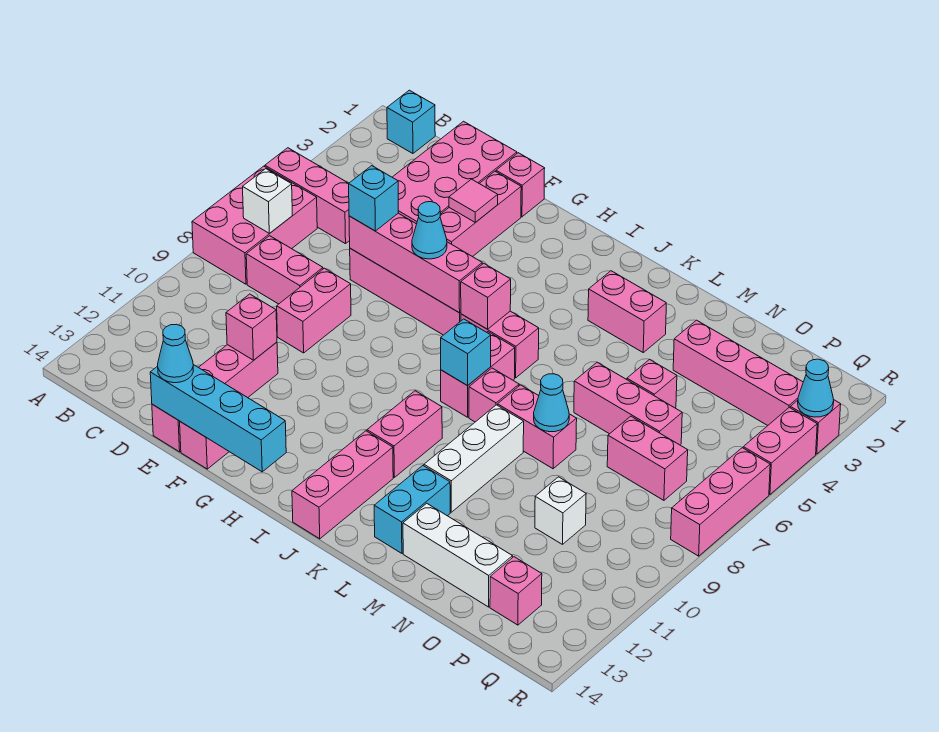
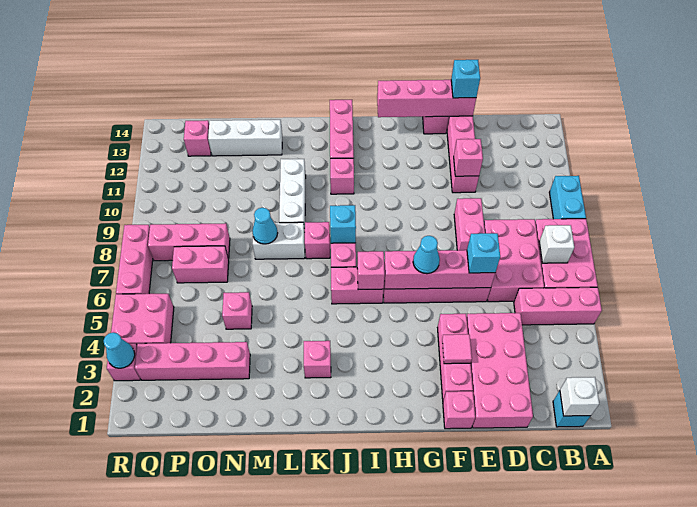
pink 1x2 brick [246,236,323,304] -> pink 2x3 brick [484,219,544,302]
cyan 1x4 brick [150,365,286,472] -> pink 1x4 brick [377,80,476,117]
cyan 1x1 cone [158,324,193,383] -> cyan 1x1 brick [451,60,480,98]
pink 1x2 brick [367,391,442,477] -> pink 1x1 brick [330,158,354,194]
pink 1x2 brick [588,271,666,352] -> pink 1x1 brick [304,341,331,378]
pink 1x2 brick [498,385,577,469] -> white 1x2 brick [253,222,305,259]
cyan 1x2 brick [374,466,450,553] -> cyan 1x2 brick moved to [549,176,586,219]
pink 1x3 brick [574,362,682,445] -> pink 1x3 brick moved to [148,223,230,261]
white 1x1 brick [535,477,586,544] -> white 1x1 brick moved to [560,377,599,416]
pink 1x2 brick [743,407,817,494] -> pink 2x2 brick [111,294,174,344]

